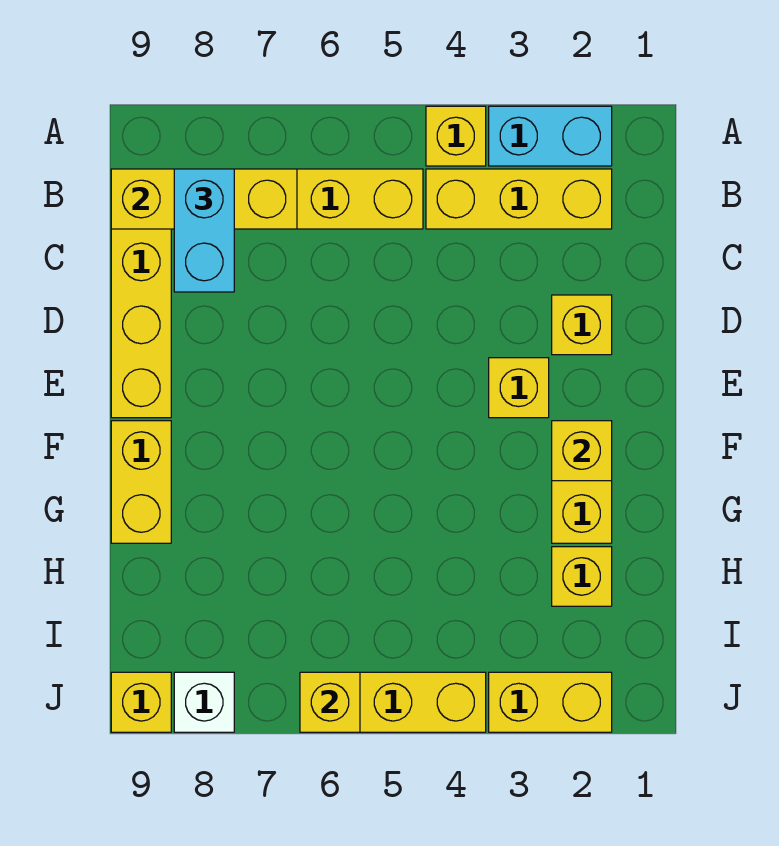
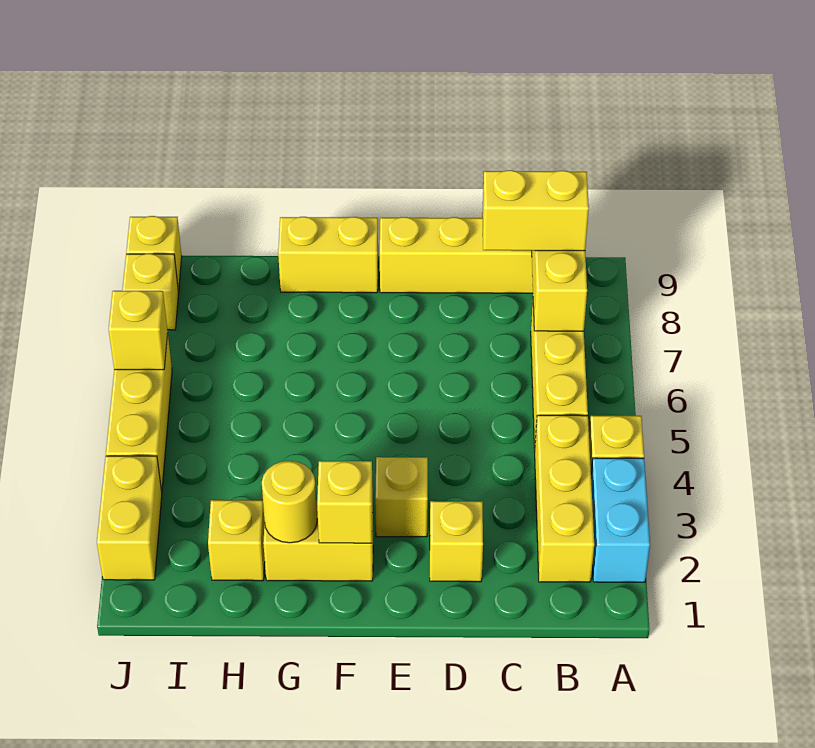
cyan 1x2 brick [174,169,234,292] -> yellow 1x2 brick [482,170,589,251]
none -> yellow 1x1 round brick [262,461,317,543]
white 1x1 brick [174,672,234,732] -> yellow 1x1 brick [122,254,179,330]

